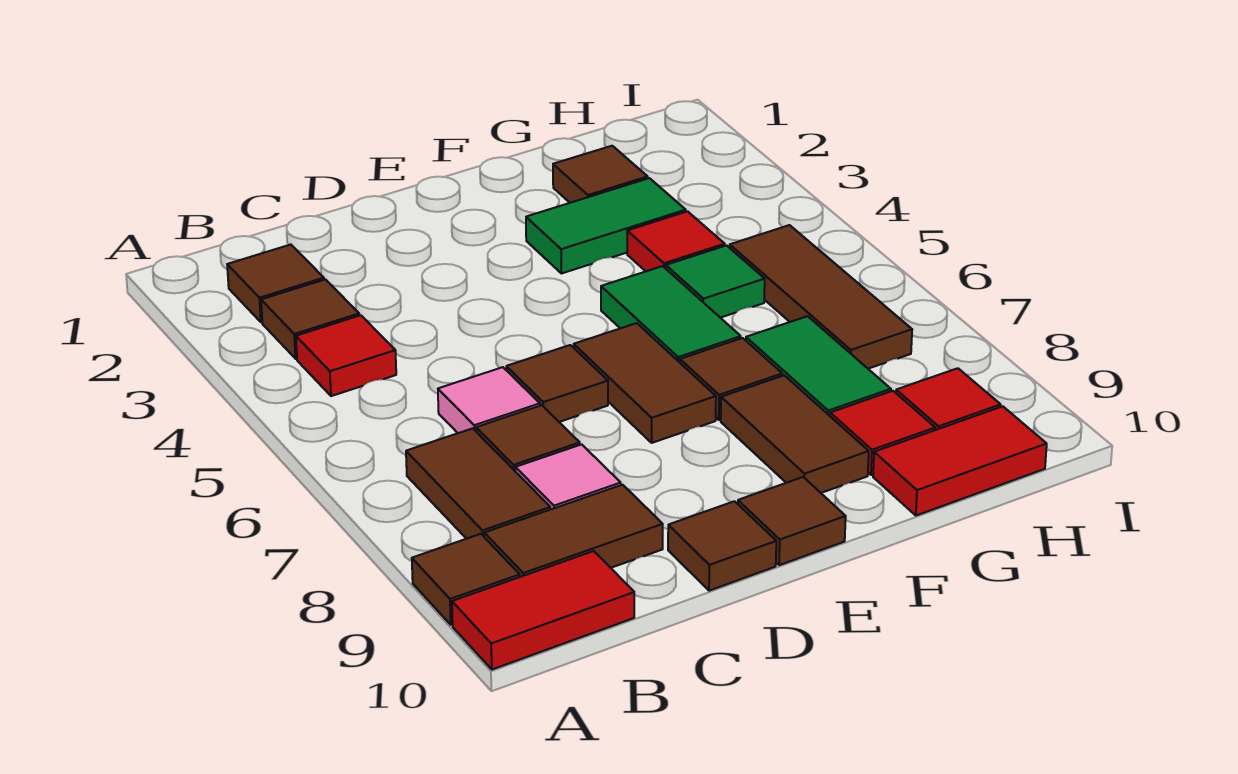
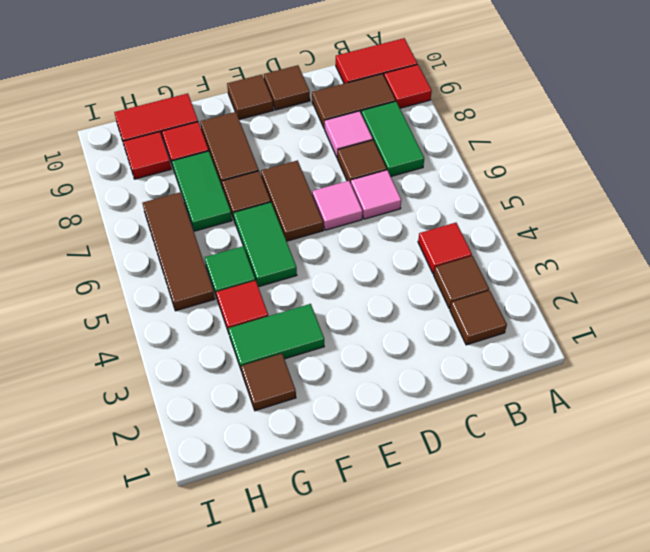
brown 1x1 tile [412,534,520,625] -> red 1x1 tile [384,64,432,108]
brown 1x2 tile [406,428,550,539] -> green 1x2 tile [361,101,424,176]
brown 1x1 tile [506,345,608,422] -> pink 1x1 tile [312,181,363,230]

